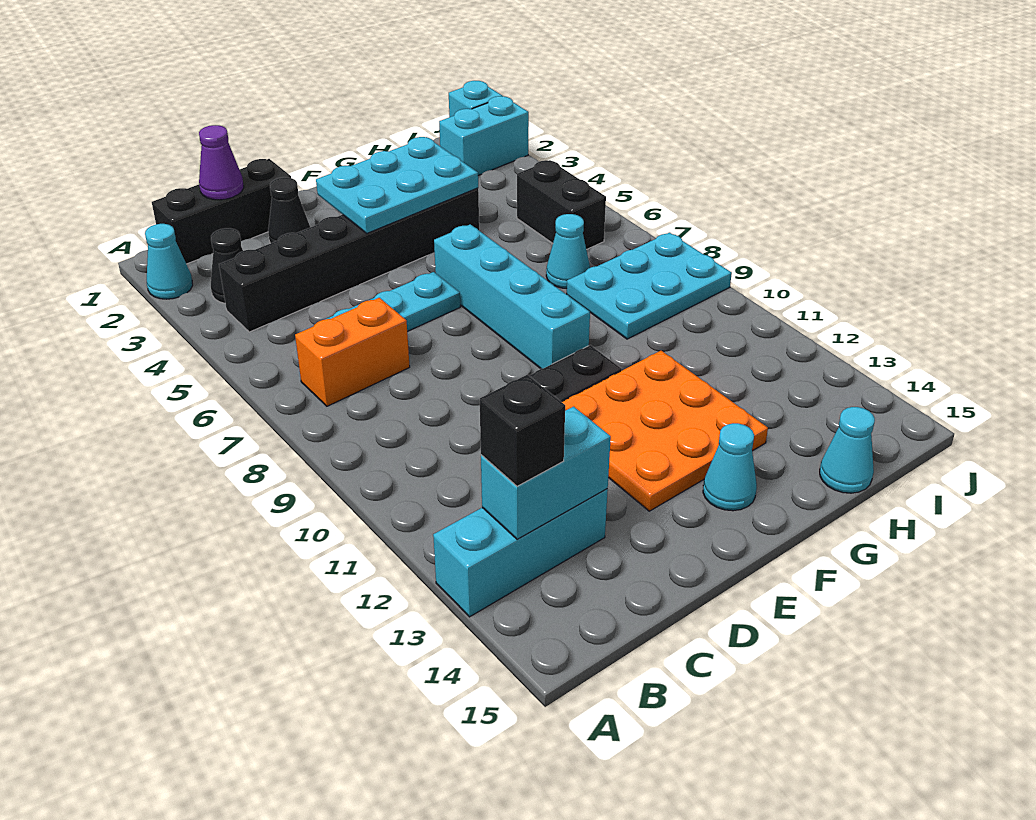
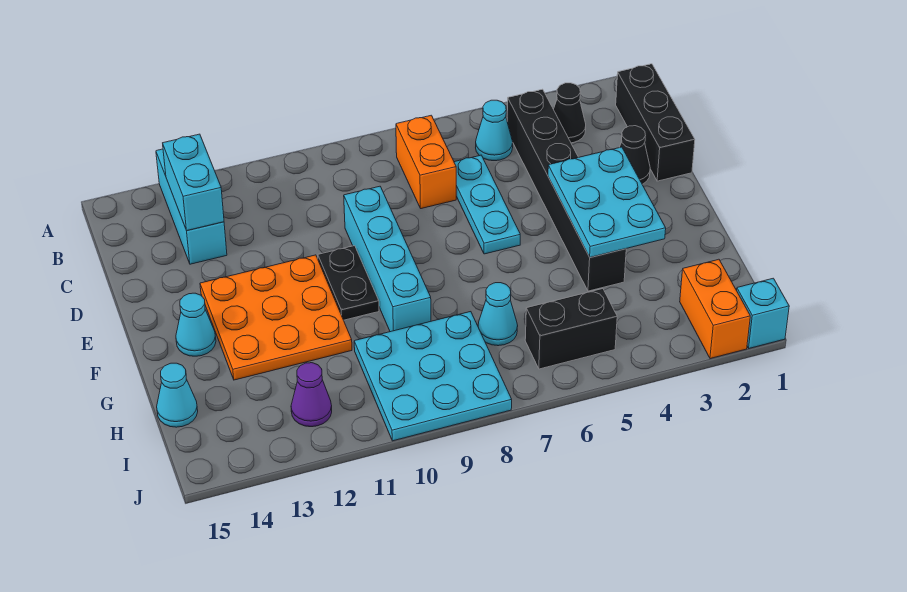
cyan 1x1 cone [145,224,193,299] -> cyan 1x1 cone moved to [476,100,513,161]
black 1x1 brick [480,375,565,486] -> none
purple 1x1 cone [199,125,244,200] -> purple 1x1 cone moved to [291,363,332,427]
cyan 1x4 brick [434,224,590,369] -> cyan 1x4 brick turned to [344,186,431,332]
cyan 2x3 plate [567,233,732,339] -> cyan 3x3 plate [354,312,512,441]
cyan 1x2 brick [439,96,529,175] -> orange 1x2 brick [680,259,750,359]

